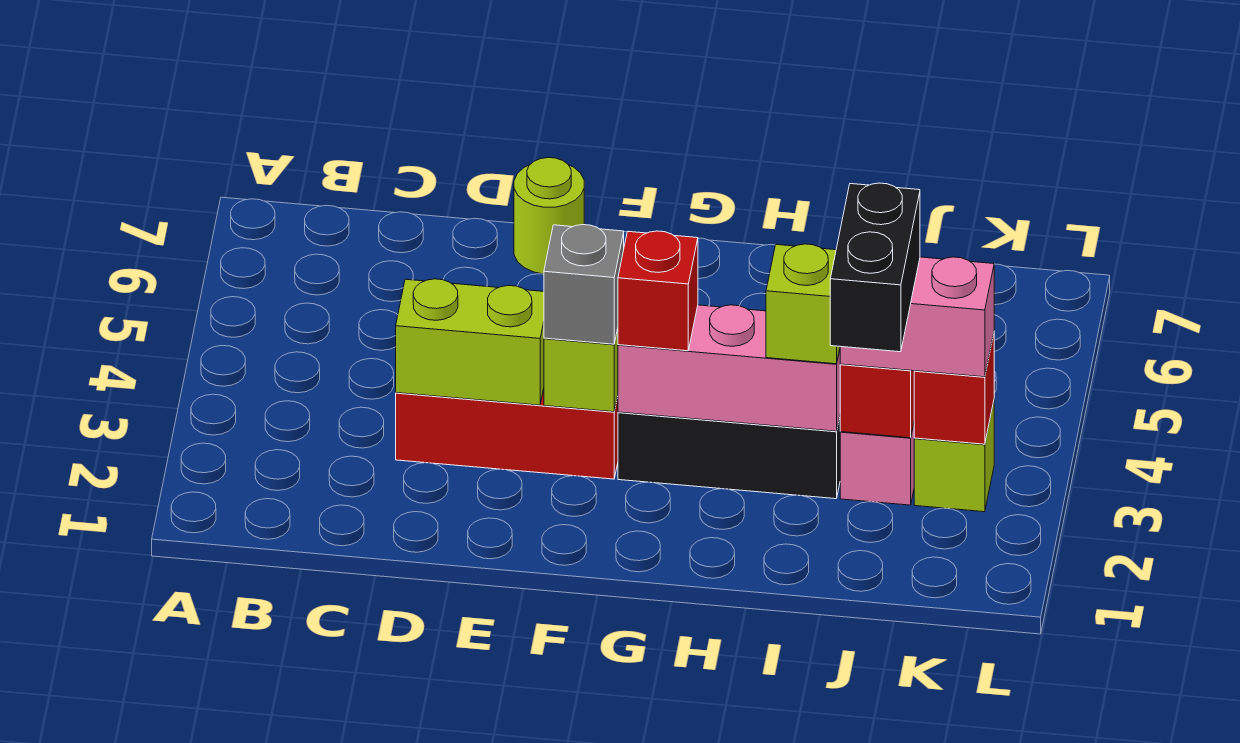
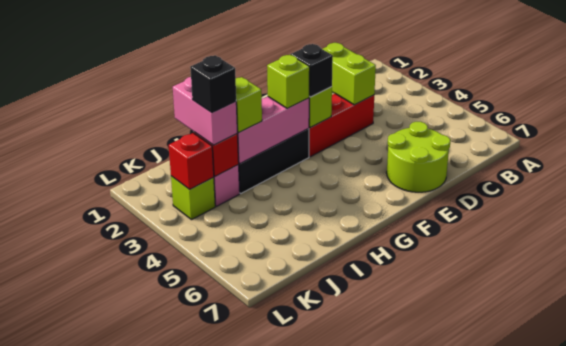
lime 1x2 brick [396,279,544,405] -> lime 1x2 brick turned to [323,43,376,105]
lime 1x1 round brick [514,158,584,274] -> lime 2x2 round brick [387,122,450,192]
grey 1x1 brick [544,225,624,344] -> black 1x1 brick [291,44,333,97]
red 1x1 brick [618,231,698,351] -> lime 1x1 brick [267,55,310,109]
black 1x2 brick [830,183,920,352] -> black 1x1 brick [190,55,236,113]
pink 1x2 brick [840,257,994,377] -> pink 1x2 brick turned to [173,77,237,145]

